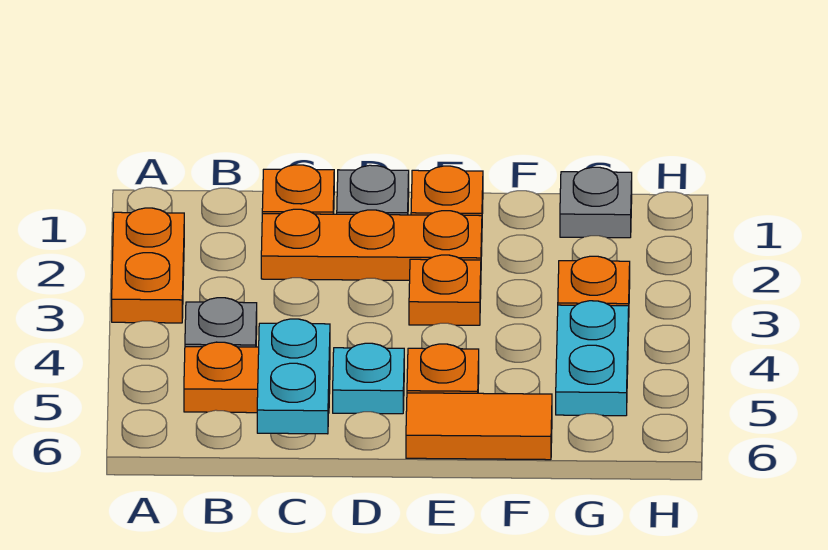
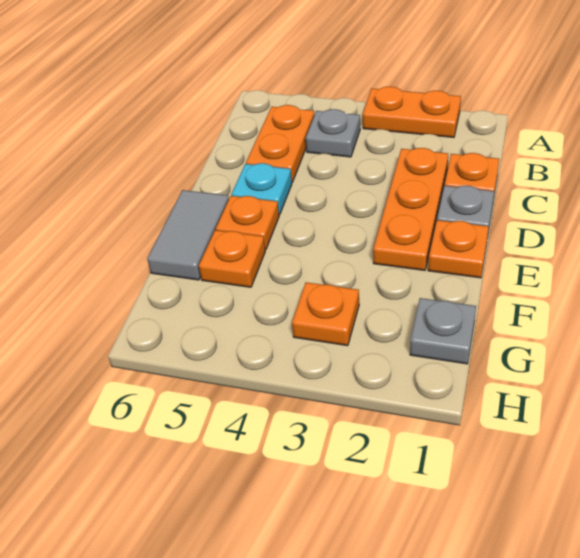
cyan 1x2 plate [257,319,330,434] -> none
orange 1x1 plate [409,255,481,325] -> orange 1x1 plate moved to [199,230,265,287]
orange 1x2 tile [406,393,552,460] -> grey 1x2 tile [147,190,229,280]
cyan 1x2 plate [556,301,629,416] -> none

